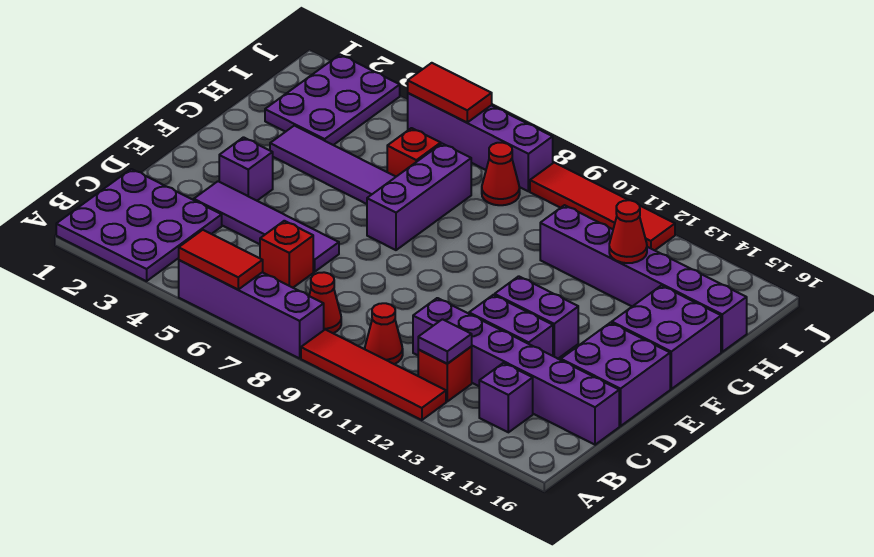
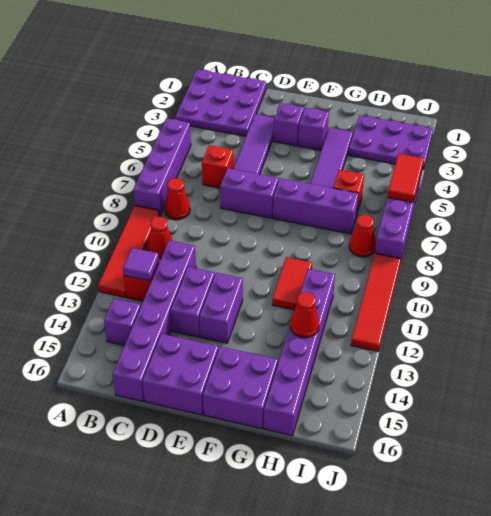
red 1x2 tile [179,230,263,290] -> red 1x2 tile moved to [272,257,312,310]
none -> purple 1x2 brick [220,168,278,218]
none -> purple 1x1 brick [298,108,329,150]

